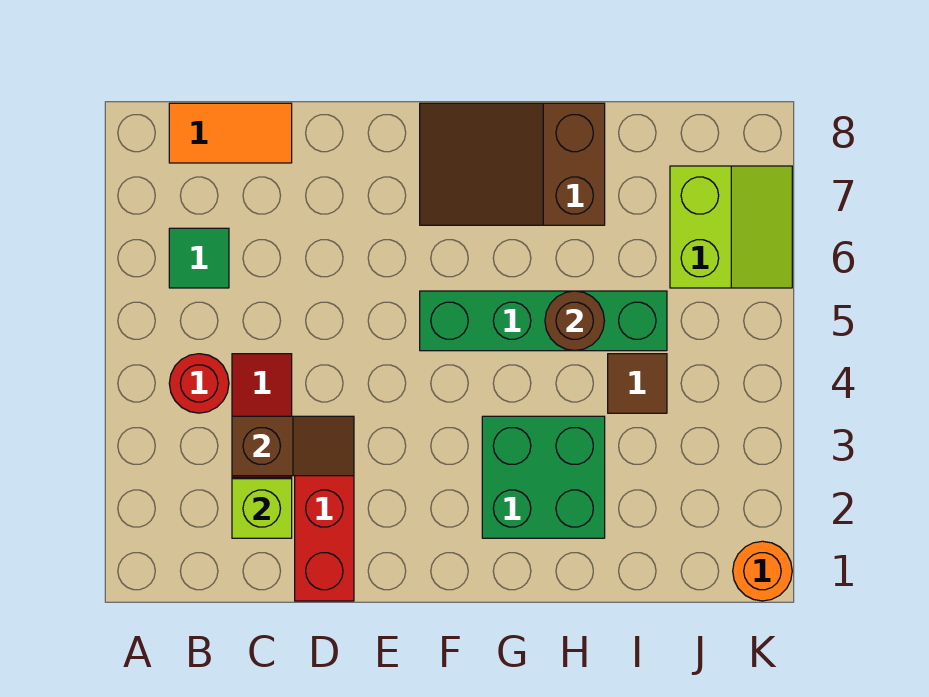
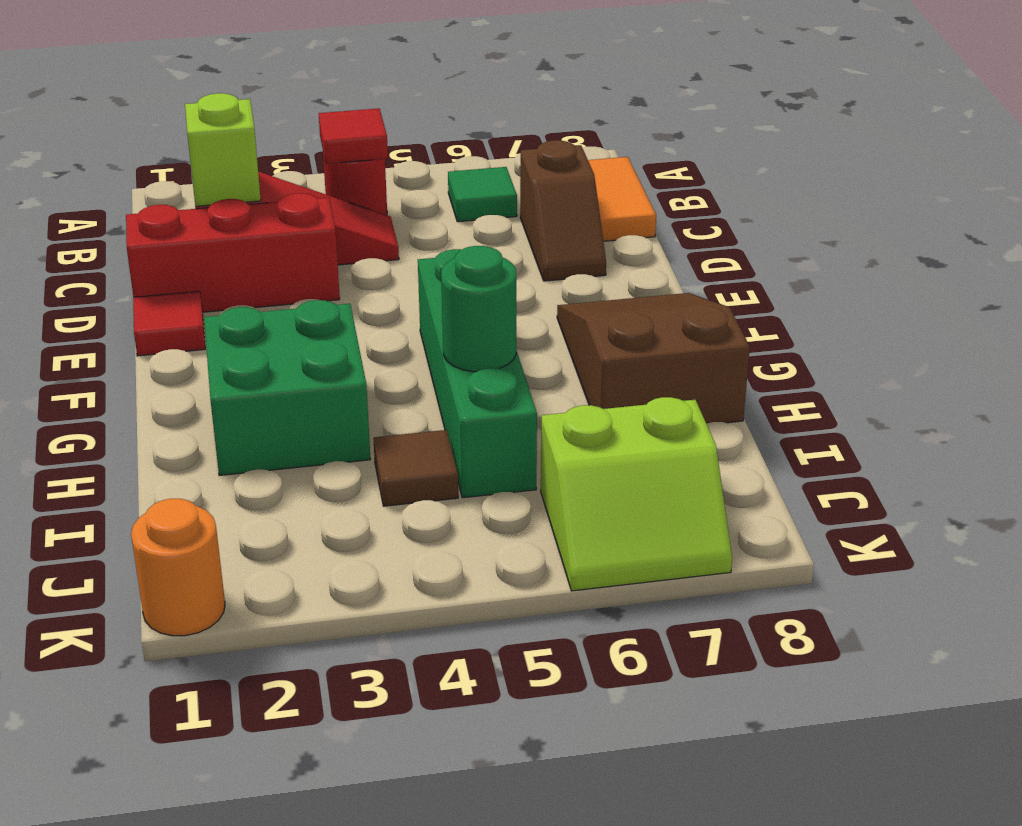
none -> red 1x1 tile [319,108,388,164]
brown 1x2 slope [232,416,354,476] -> brown 1x2 slope moved to [520,140,606,281]
none -> red 1x1 tile [133,291,205,356]
brown 1x1 round brick [545,291,604,351] -> green 1x1 round brick [441,246,516,372]

